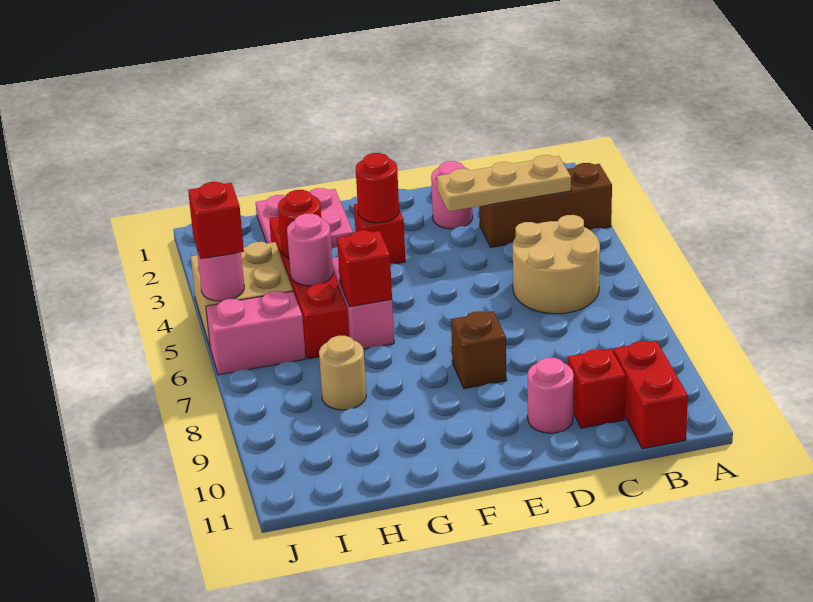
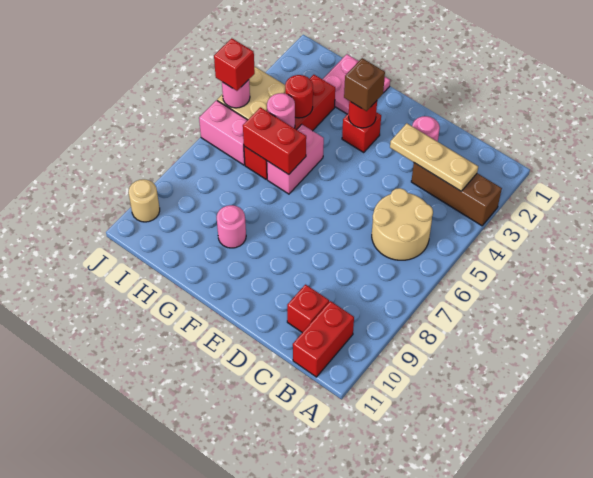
pink 1x1 round brick [528,358,574,433] -> pink 1x1 round brick moved to [217,205,246,248]
brown 1x1 brick [451,311,507,389] -> brown 1x1 brick moved to [344,58,385,111]
red 1x1 brick [337,230,392,307] -> red 1x2 brick [243,107,306,175]
tan 1x1 round brick [319,336,366,410] -> tan 1x1 round brick moved to [129,179,160,222]

